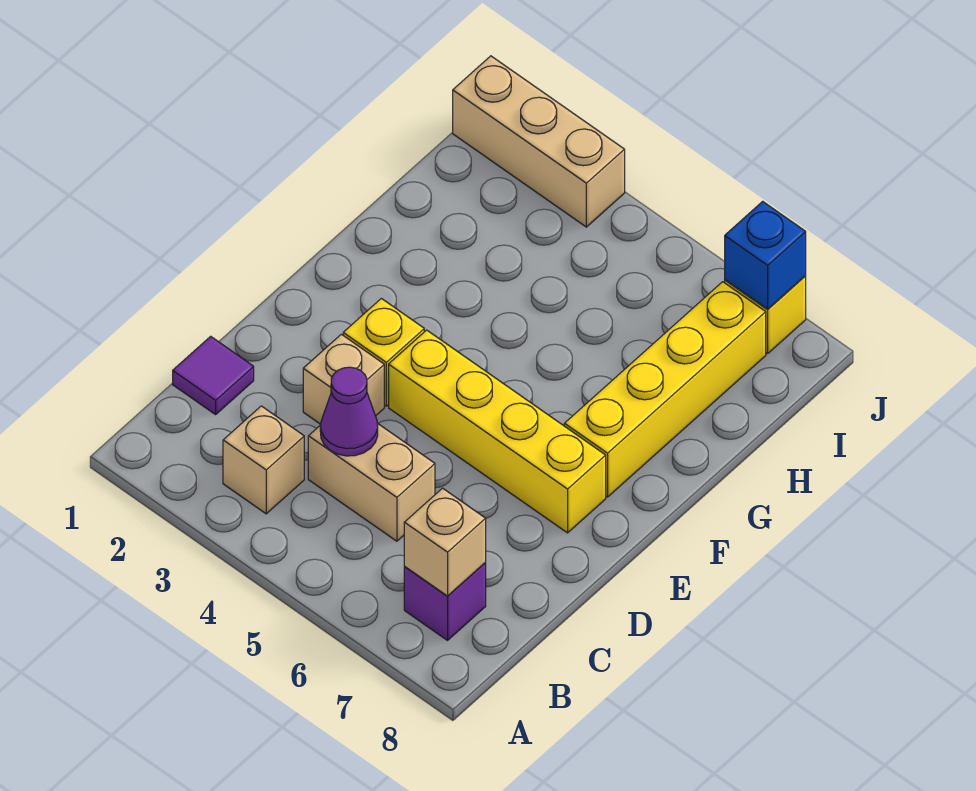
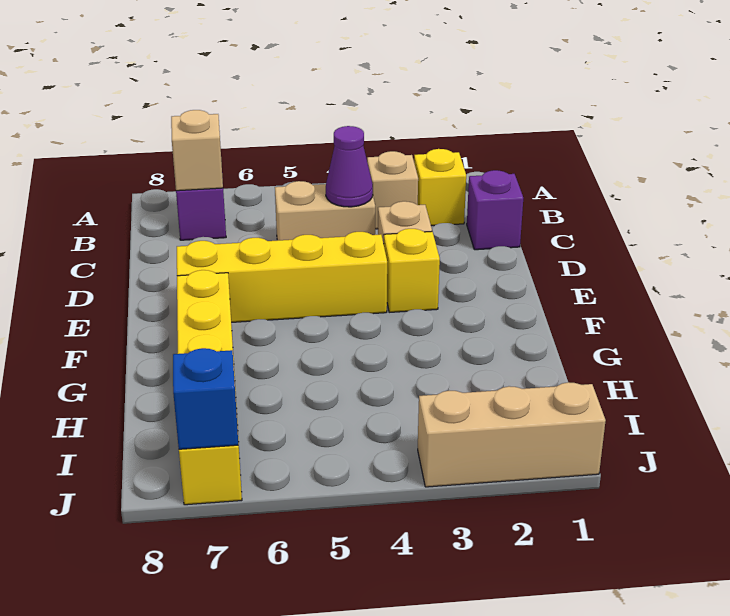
none -> yellow 1x1 brick [414,149,466,226]
purple 1x1 tile [173,336,254,415] -> purple 1x1 brick [467,170,523,250]

